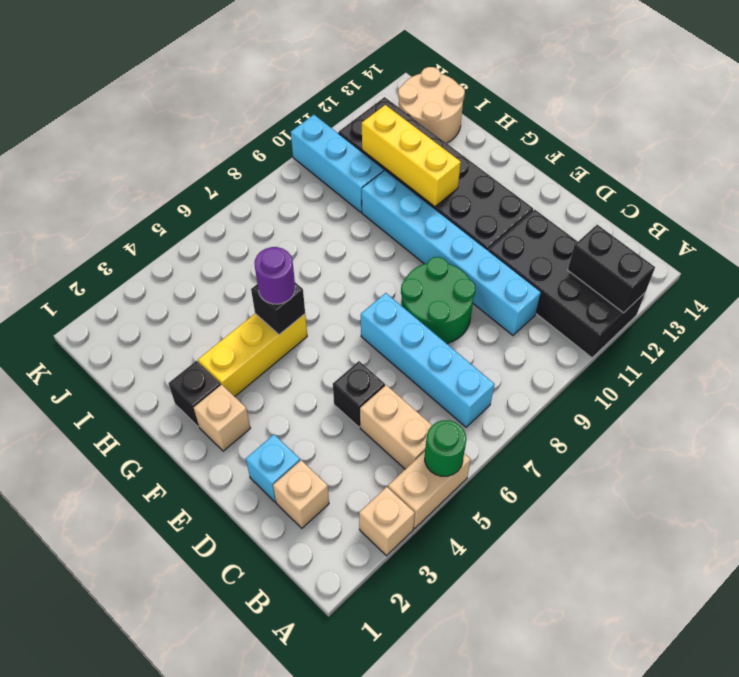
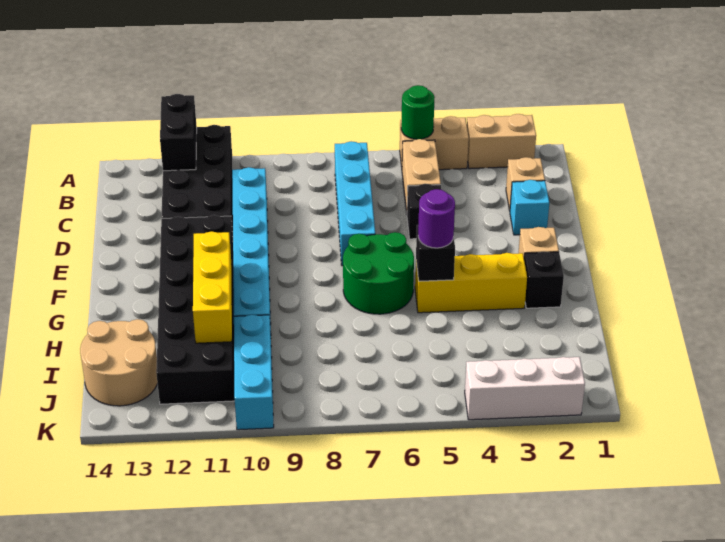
tan 1x1 brick [359,487,415,556] -> tan 1x2 brick [467,114,536,169]
green 2x2 round brick [401,257,475,344] -> green 2x2 round brick moved to [343,232,414,314]
none -> white 1x3 brick [465,357,585,420]

